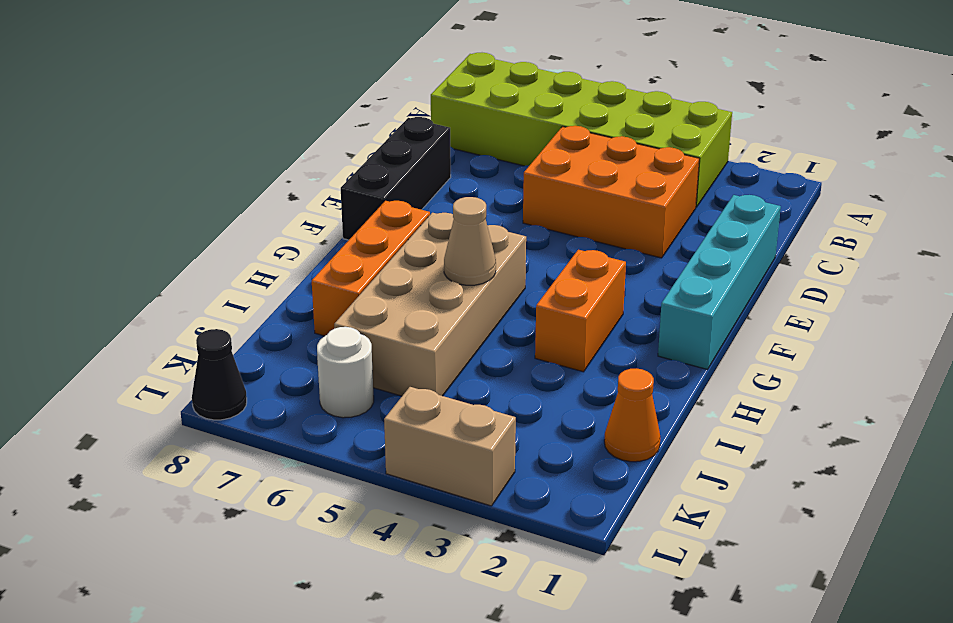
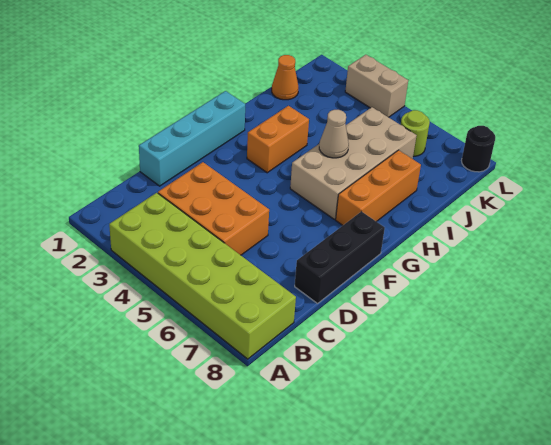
white 1x1 round brick [317,327,374,418] -> lime 1x1 round brick [401,110,430,156]
black 1x1 cone [192,329,247,420] -> black 1x1 round brick [462,126,495,172]

